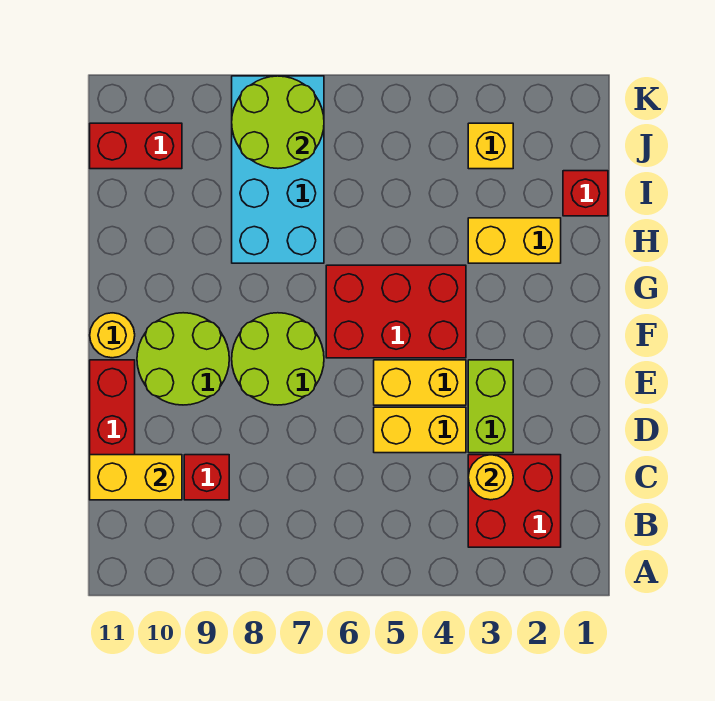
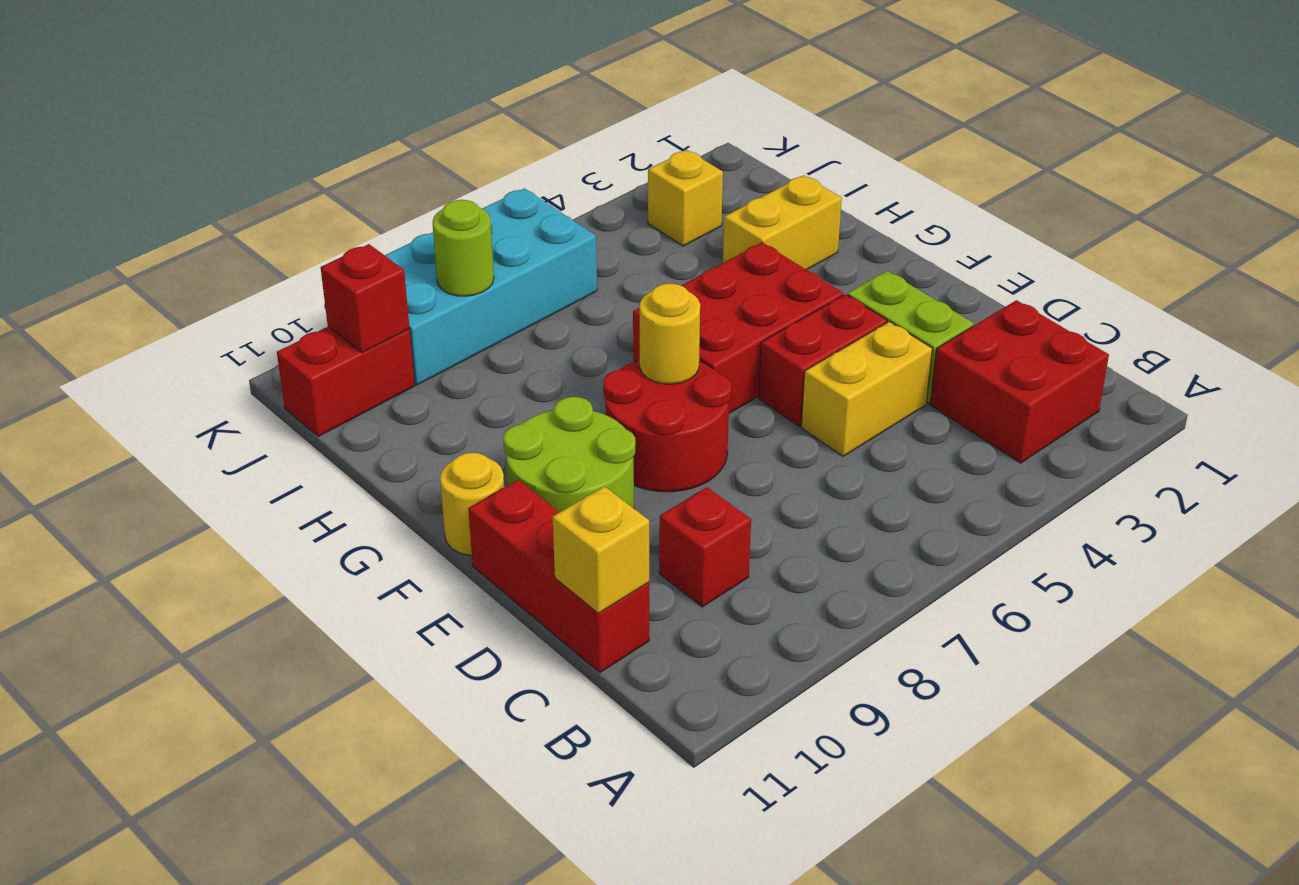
yellow 1x1 round brick [468,455,513,500] -> yellow 1x1 round brick moved to [640,283,700,384]
yellow 1x2 brick [90,455,182,500] -> yellow 1x1 brick [553,486,649,613]
yellow 1x2 brick [374,360,466,405] -> red 1x2 brick [759,294,887,426]
lime 2x2 round brick [232,313,324,405] -> red 2x2 round brick [603,360,731,492]
cyan 2x4 brick [232,76,324,263] -> cyan 2x4 brick turned to [385,188,597,385]
red 1x1 brick [563,171,608,216] -> red 1x1 brick moved to [321,244,410,353]
lime 2x2 round brick [232,76,324,168] -> lime 1x1 round brick [432,200,494,296]

